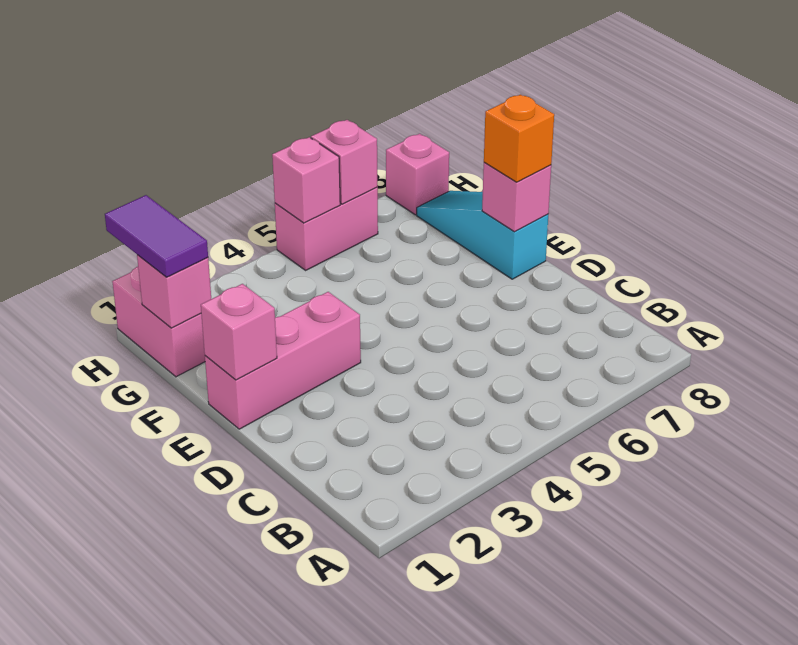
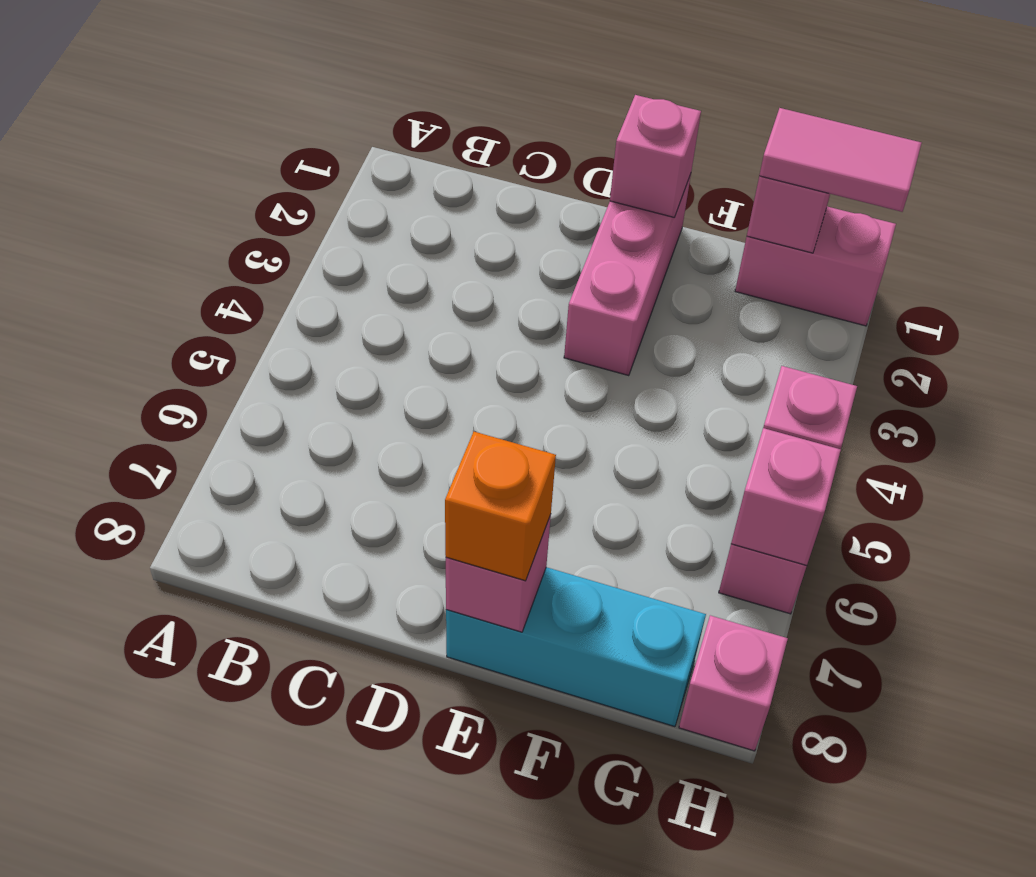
cyan 1x3 slope [417,191,548,279] -> cyan 1x3 brick [446,567,706,727]
purple 1x2 tile [105,195,208,277] -> pink 1x2 tile [759,108,921,212]

